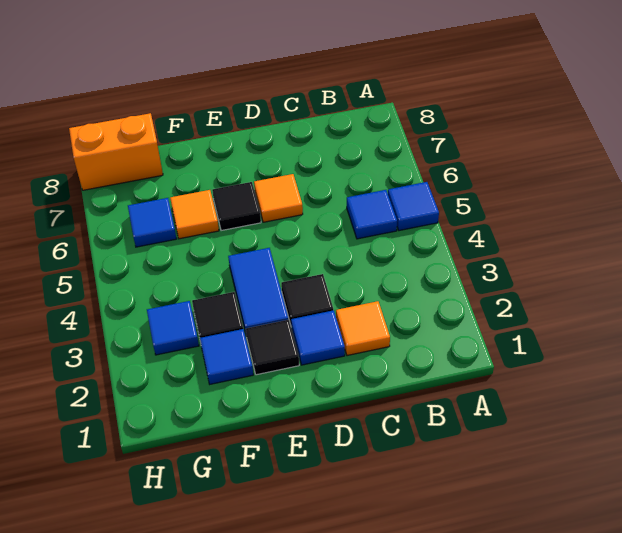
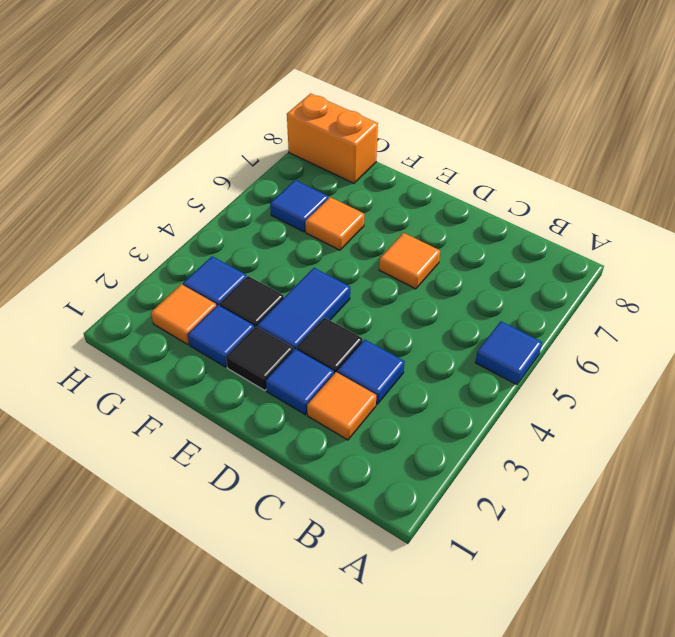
blue 1x1 tile [347,190,397,239] -> blue 1x1 tile moved to [337,340,405,404]
black 1x1 tile [212,182,261,231] -> none
none -> orange 1x1 tile [151,284,216,345]

